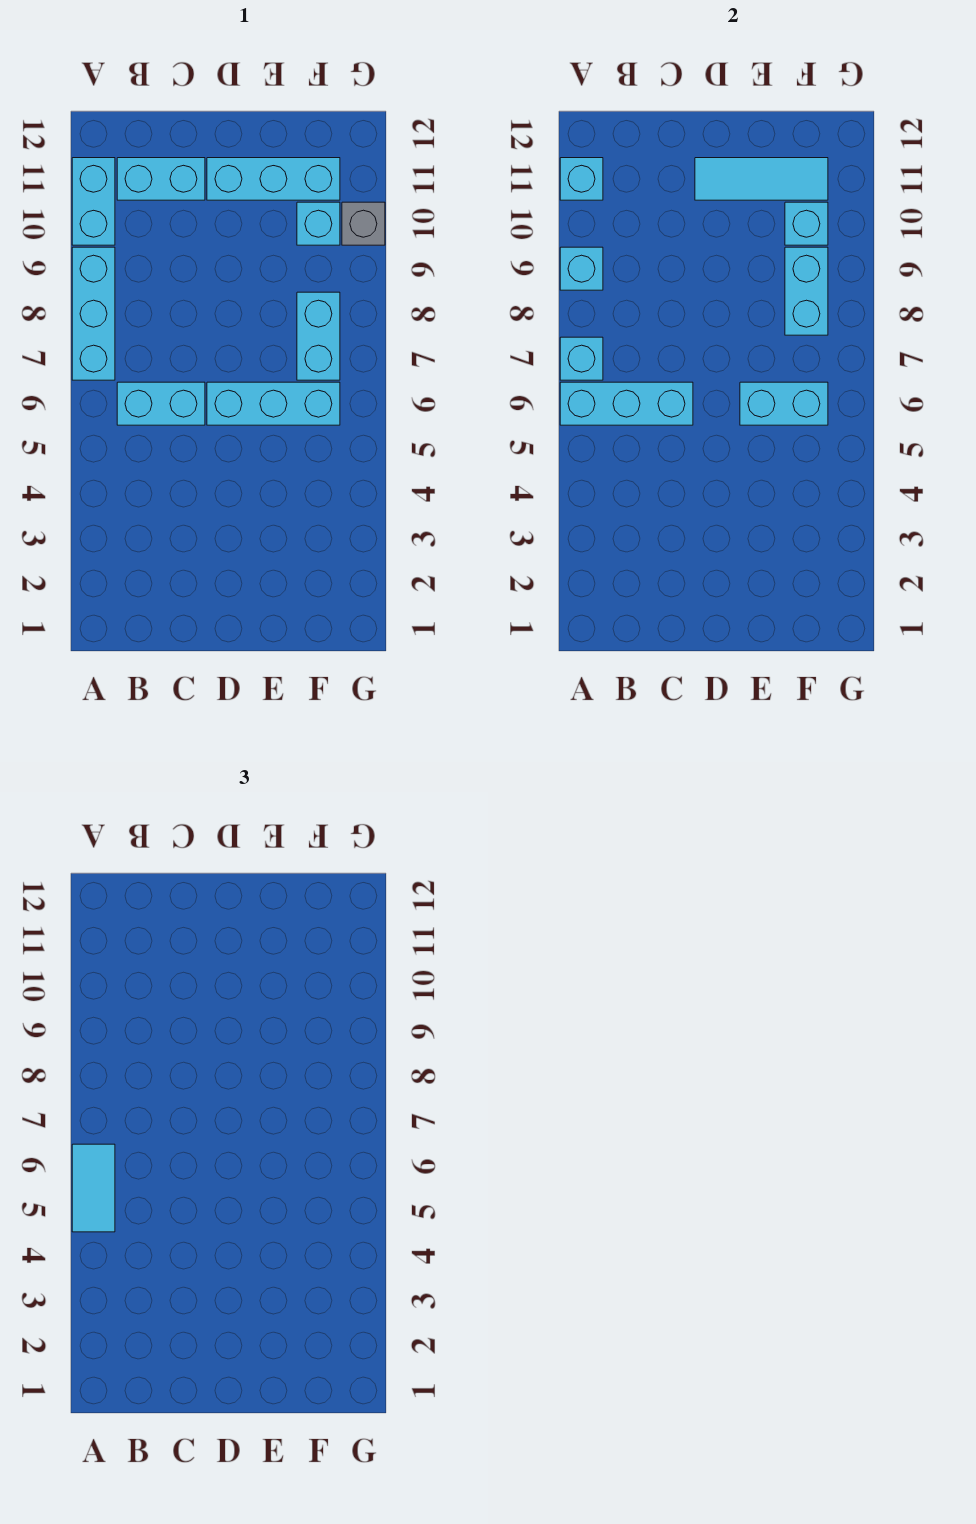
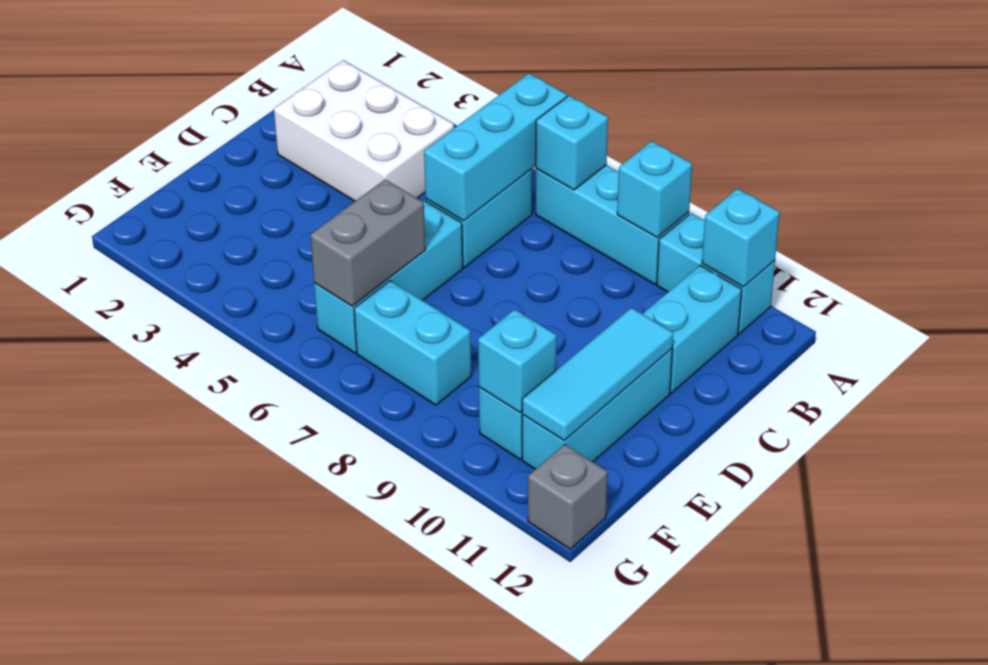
cyan 1x2 tile [72,1144,115,1232] -> none
none -> white 2x3 brick [274,60,454,201]
cyan 1x2 brick [740,382,828,425] -> grey 1x2 brick [310,179,425,306]
cyan 1x2 brick [785,247,828,335] -> none
grey 1x1 brick [342,202,385,245] -> grey 1x1 brick moved to [528,444,608,549]

